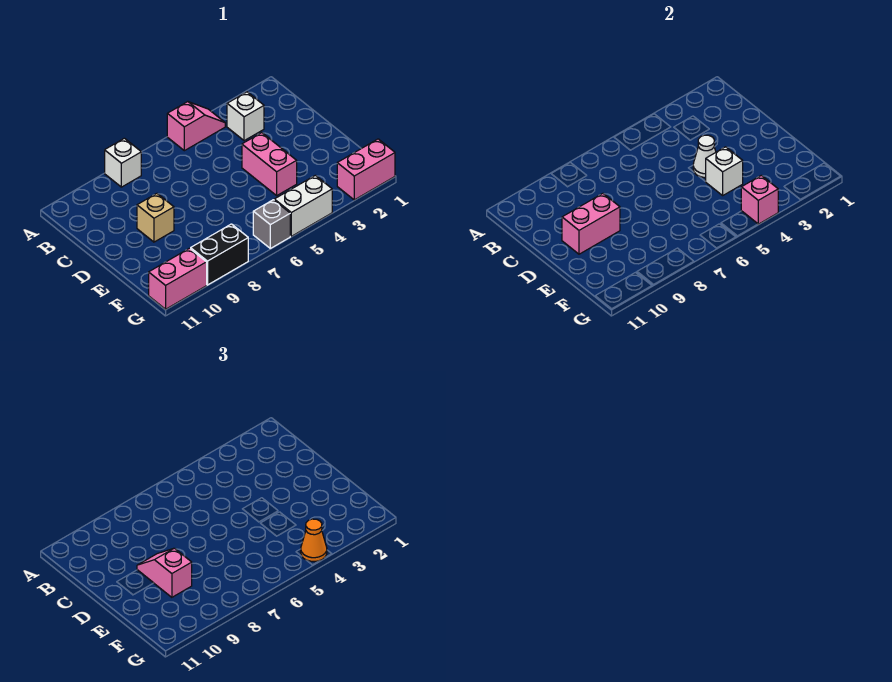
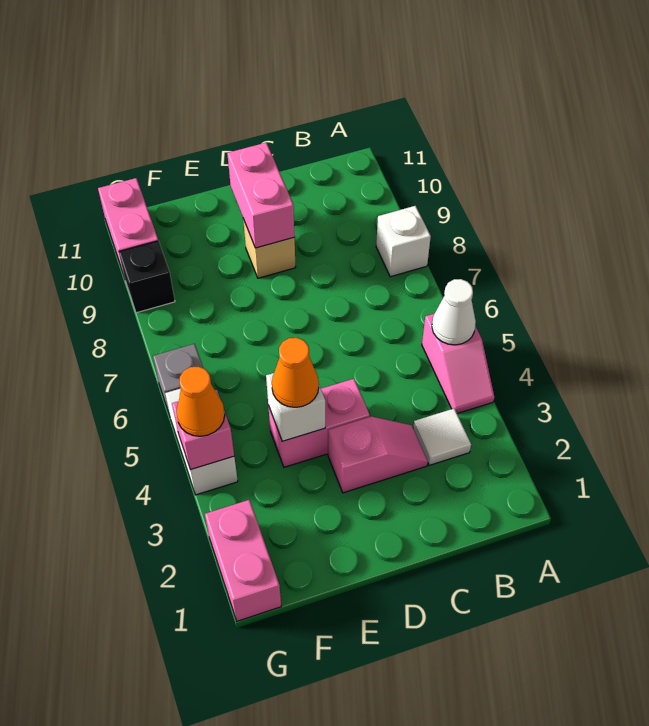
white 1x1 brick [227,92,264,141] -> white 1x1 tile [413,408,471,465]
white 1x1 cone [693,135,716,178] -> white 1x1 cone moved to [432,279,476,345]
pink 1x2 slope [137,548,192,597] -> pink 1x2 slope moved to [328,416,428,493]
none -> orange 1x1 cone [272,338,319,407]
black 1x2 brick [191,224,248,285] -> black 1x1 brick [119,241,175,313]

